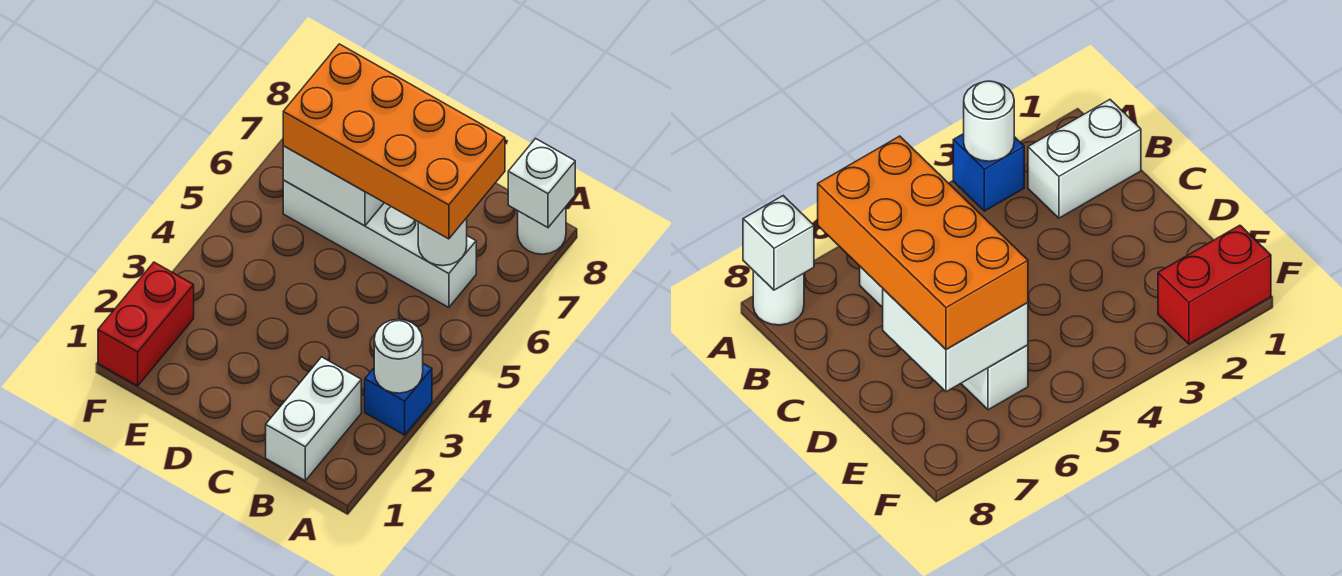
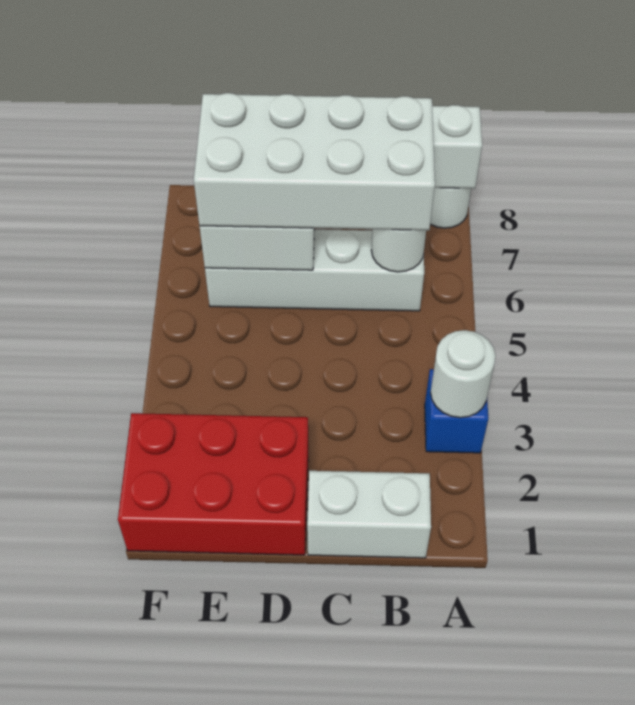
white 1x2 brick [266,357,361,481] -> white 1x2 brick turned to [307,471,431,558]
orange 2x4 brick [283,44,505,239] -> white 2x4 brick [194,93,435,230]
red 1x2 brick [98,262,194,386] -> red 2x3 brick [118,413,308,555]

